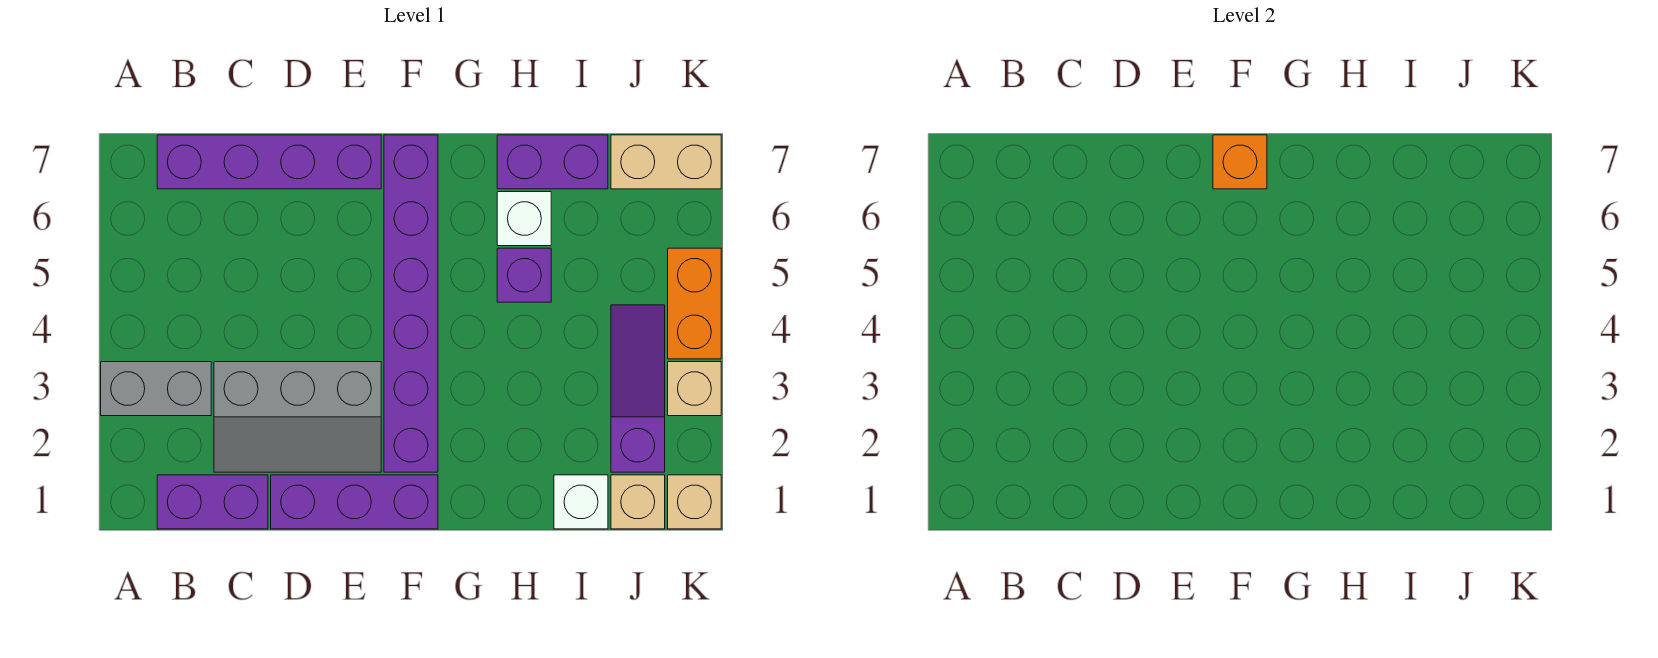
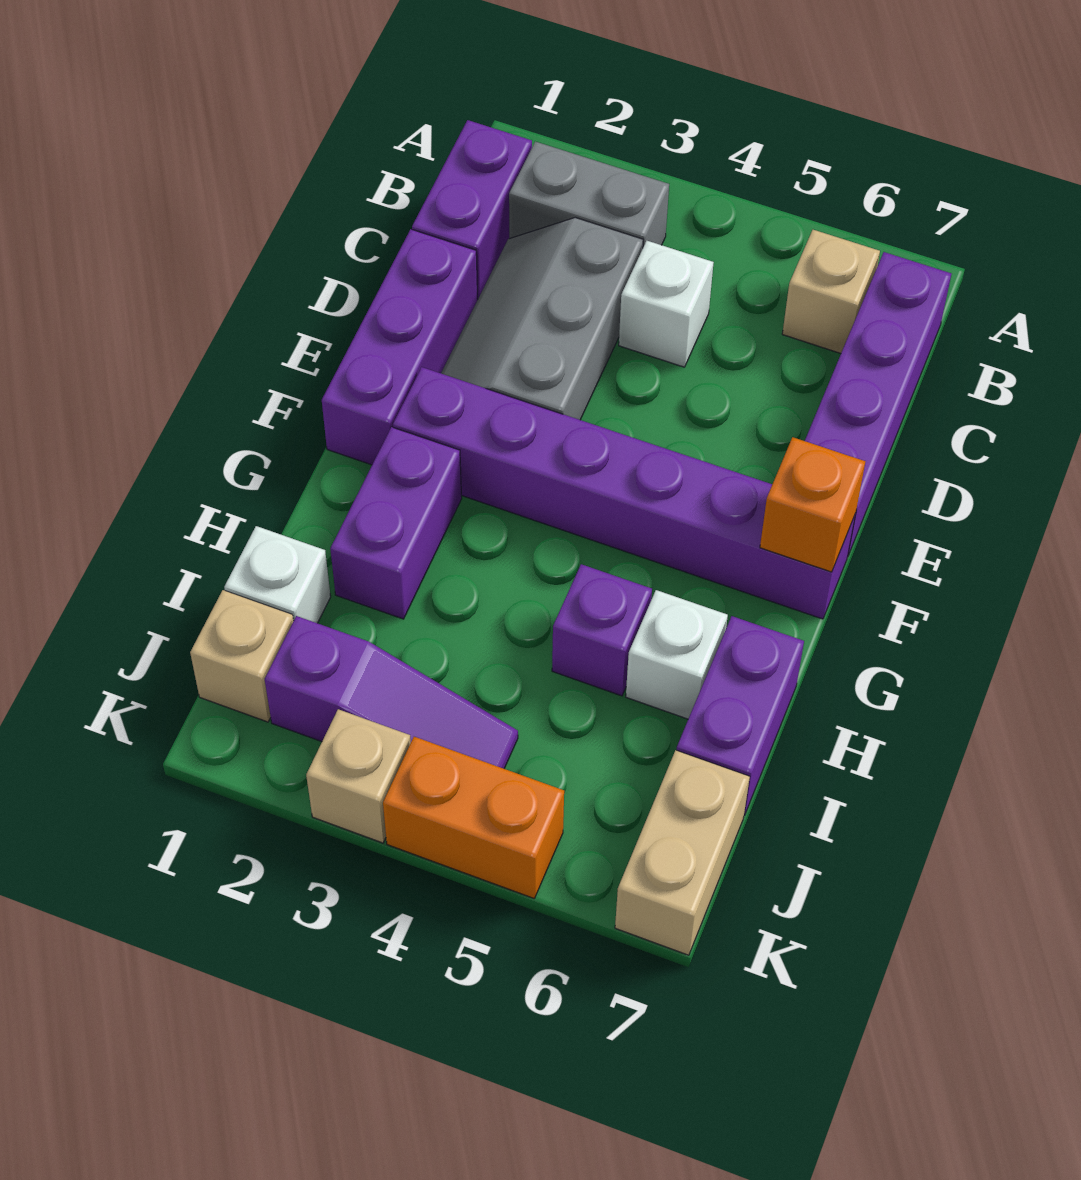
grey 1x2 brick [101,362,211,416] -> grey 1x2 brick turned to [509,142,669,247]
none -> white 1x1 brick [619,241,714,367]
none -> purple 1x2 brick [330,427,462,619]
tan 1x1 brick [668,475,721,529] -> tan 1x1 brick moved to [782,230,880,353]

